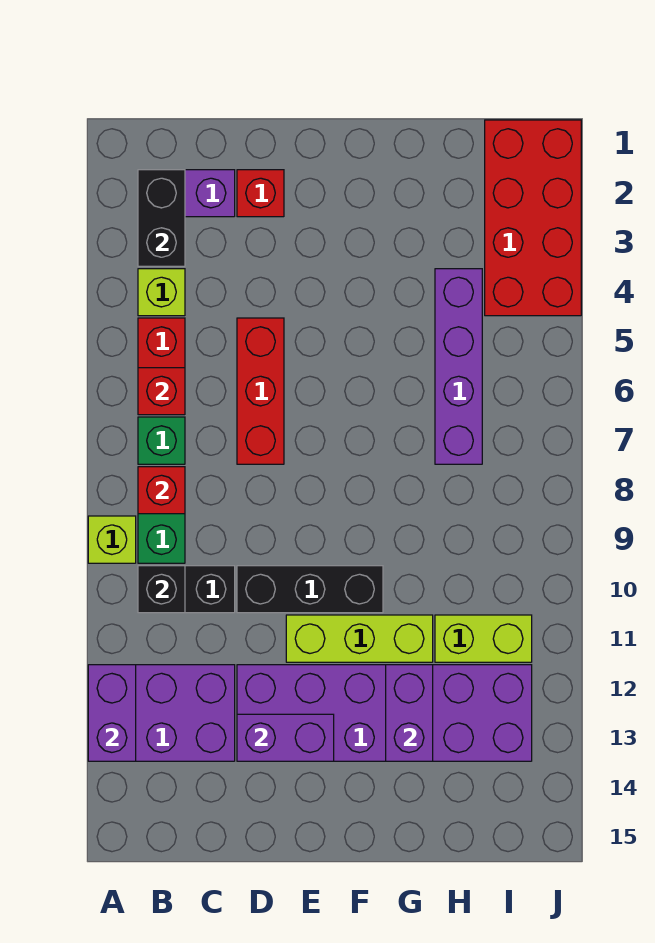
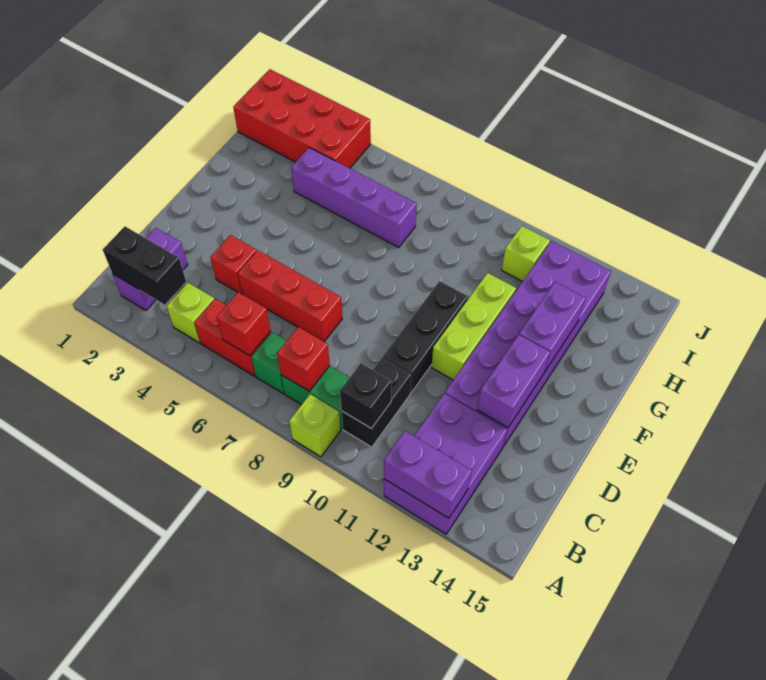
red 1x1 brick [237,170,284,217] -> red 1x1 brick moved to [210,235,256,294]
purple 1x2 brick [386,665,433,761] -> purple 1x2 brick turned to [519,282,586,371]
lime 1x2 brick [435,615,532,662] -> lime 1x1 brick [502,226,550,281]

